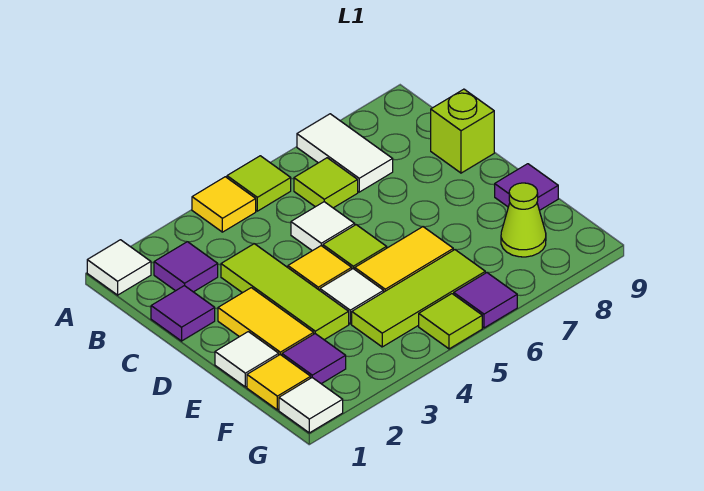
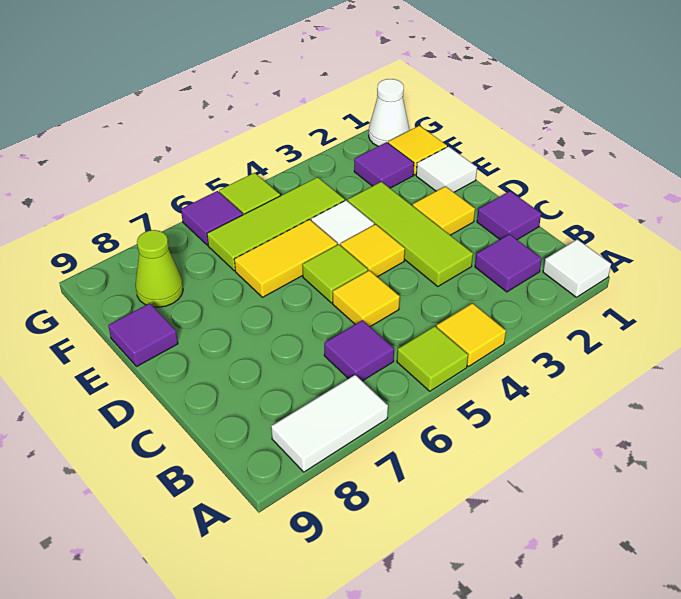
white 1x2 tile [297,114,393,192] -> white 1x2 tile turned to [271,375,388,472]
lime 1x1 tile [294,158,358,208] -> purple 1x1 tile [324,320,394,381]
white 1x1 tile [291,202,355,251] -> yellow 1x1 tile [333,270,400,327]
lime 1x1 brick [431,89,494,173] -> none
yellow 1x2 tile [218,288,314,355] -> yellow 1x1 tile [413,186,475,235]
white 1x1 tile [279,378,343,433] -> white 1x1 cone [369,79,409,146]

